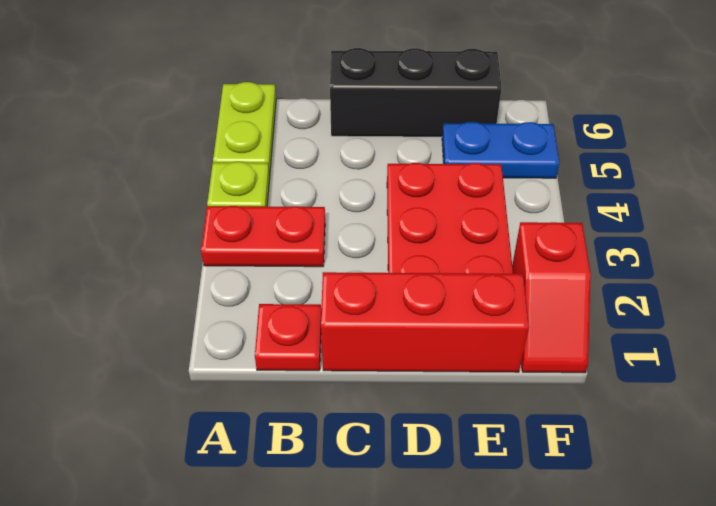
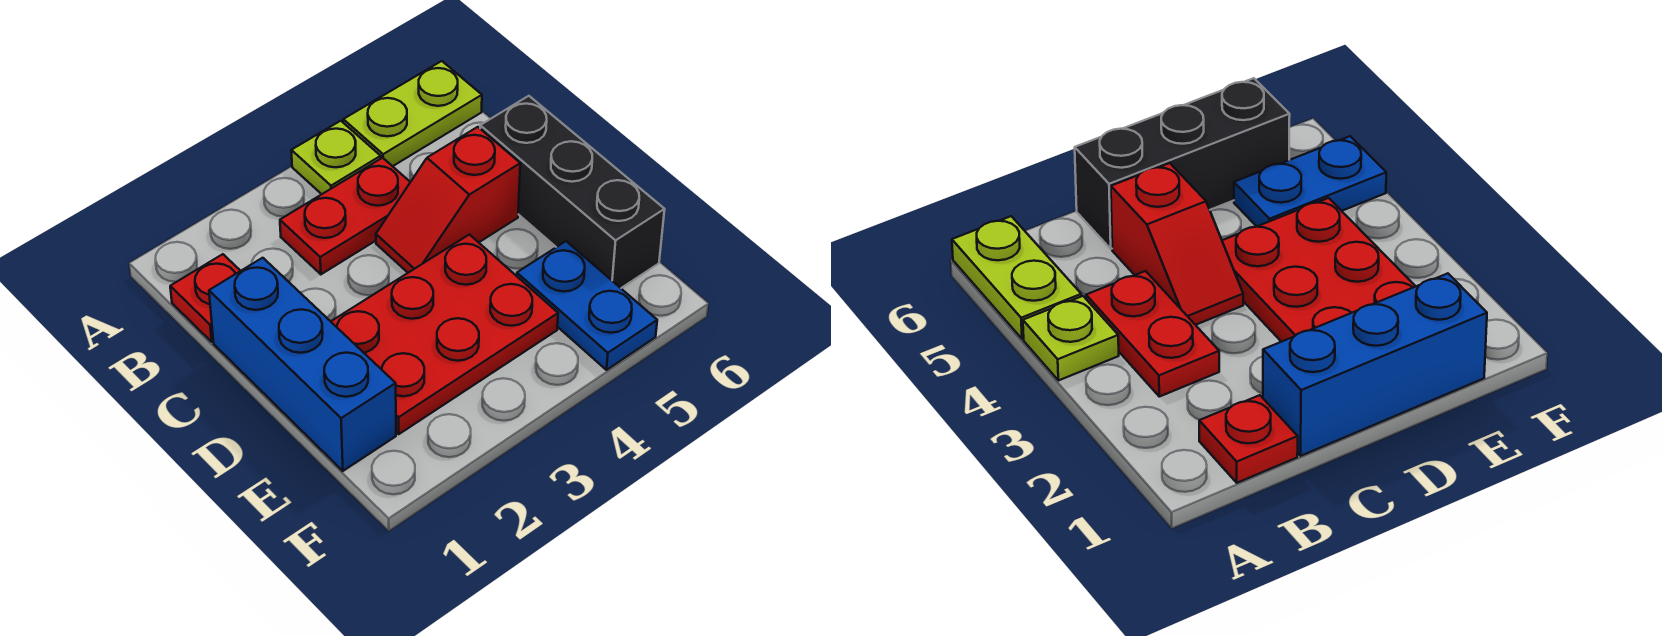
red 1x2 plate [201,206,325,267] -> red 1x2 plate turned to [280,158,410,274]
red 1x3 brick [321,272,529,372] -> blue 1x3 brick [209,258,396,471]
red 1x2 slope [512,222,591,373] -> red 1x2 slope moved to [376,127,520,273]

